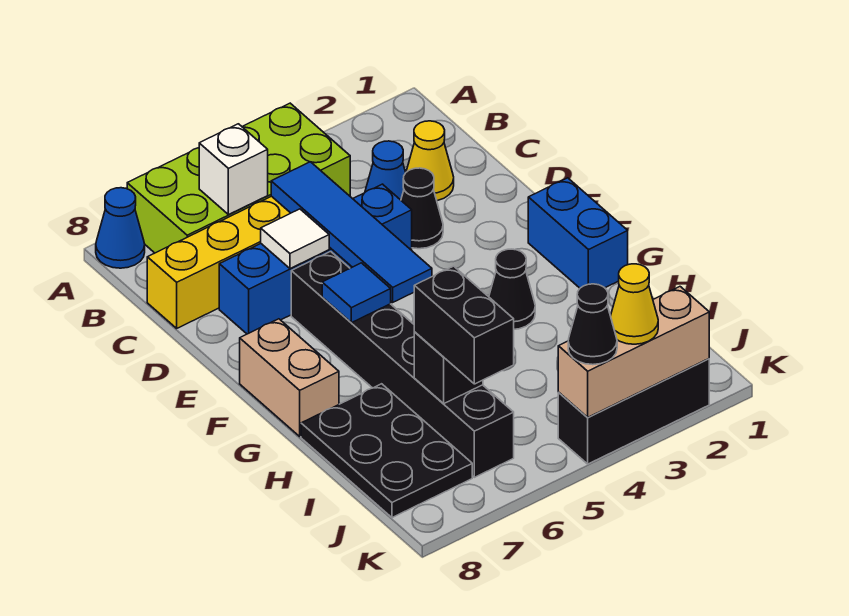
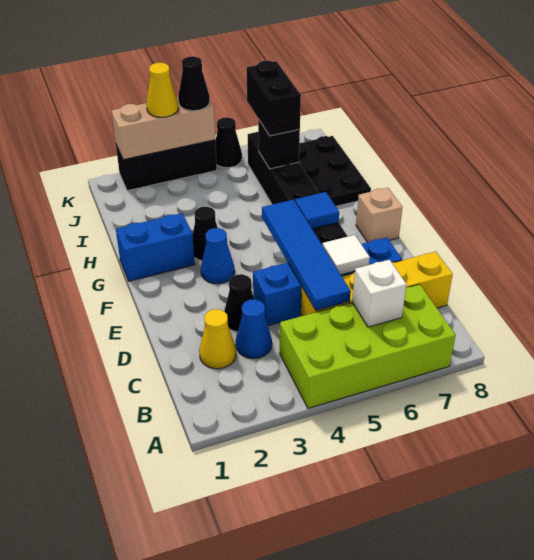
blue 1x1 cone [96,188,145,268] -> blue 1x1 cone moved to [201,228,235,284]
blue 1x2 brick [528,178,628,288] -> blue 1x2 brick turned to [116,213,195,281]
tan 1x2 brick [240,319,339,436] -> tan 1x1 brick [356,188,402,242]
none -> black 1x1 cone [215,117,242,168]

